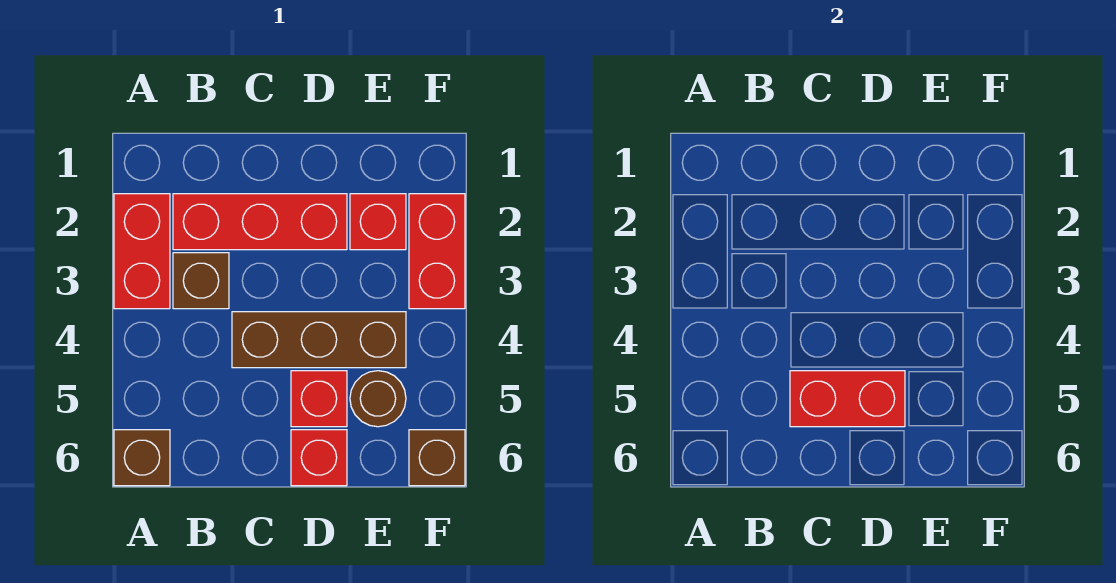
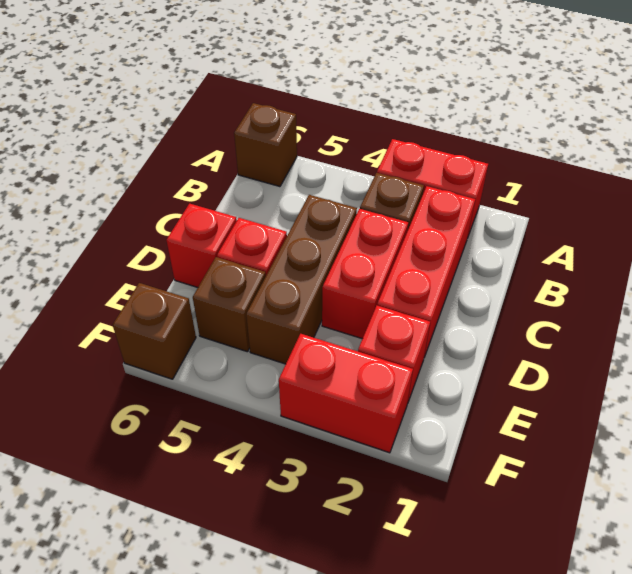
red 1x2 brick [790,371,905,427] -> red 1x2 brick moved to [322,209,408,339]
brown 1x1 round brick [350,371,406,427] -> brown 1x1 brick [193,257,266,352]

